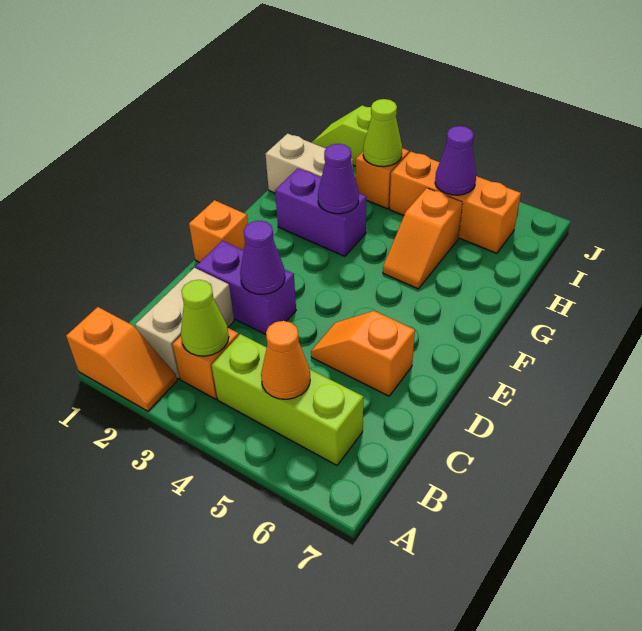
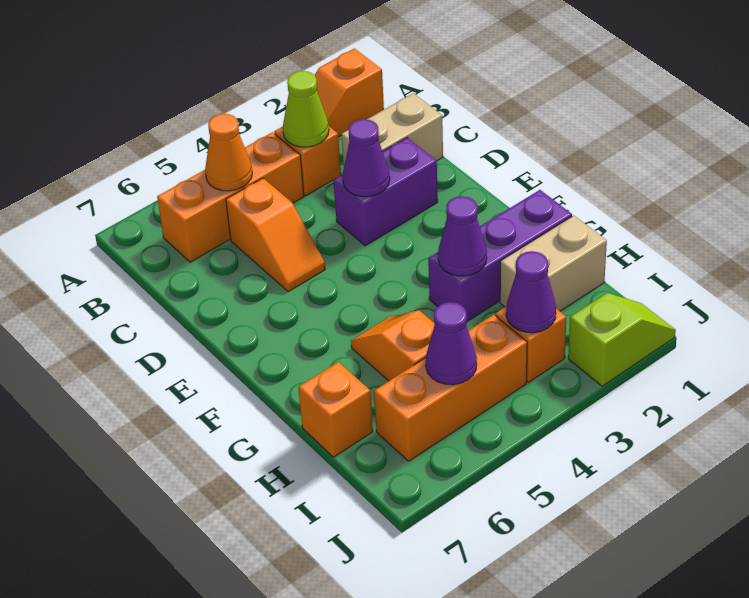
tan 1x2 brick [135,268,234,379] -> tan 1x2 brick turned to [341,93,443,166]
lime 1x3 brick [212,334,363,465] -> orange 1x3 brick [157,132,304,262]
orange 1x2 slope [311,311,415,396] -> orange 1x2 slope turned to [226,178,325,292]
orange 1x1 brick [189,200,248,262] -> orange 1x1 brick moved to [298,362,373,457]
purple 1x2 brick [275,168,367,256] -> purple 1x3 brick [428,190,572,321]
lime 1x1 cone [363,99,402,167] -> purple 1x1 cone [506,251,556,333]

